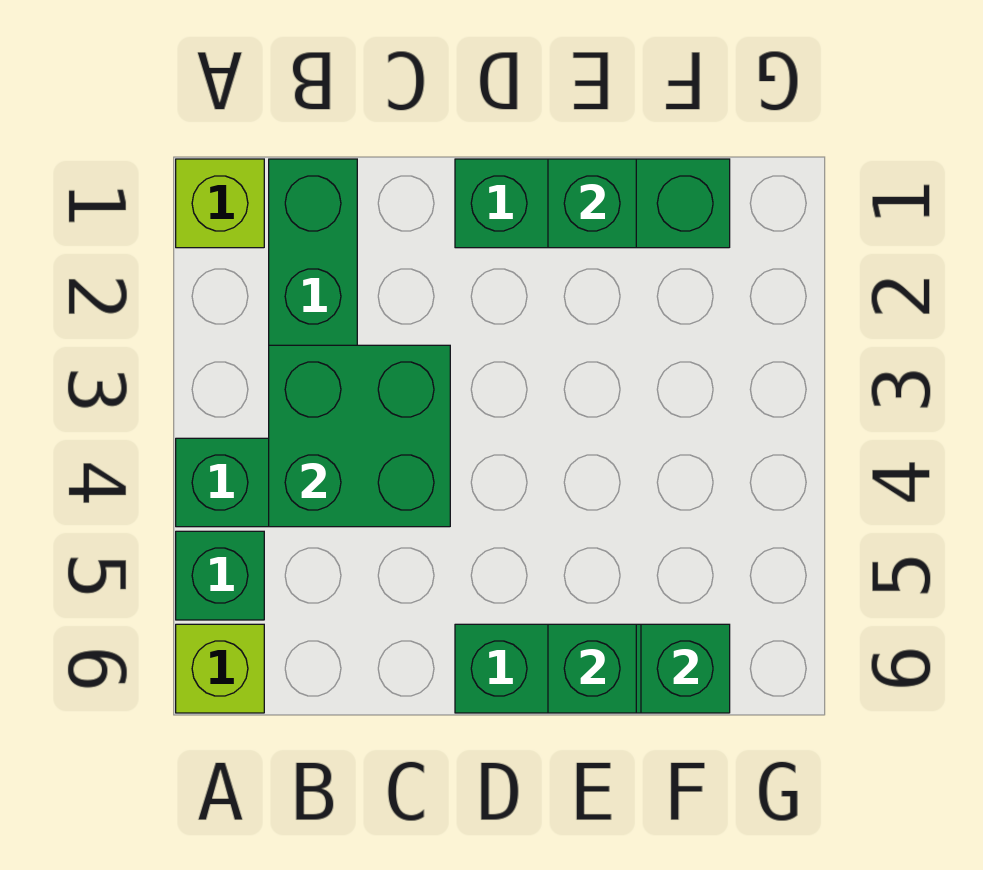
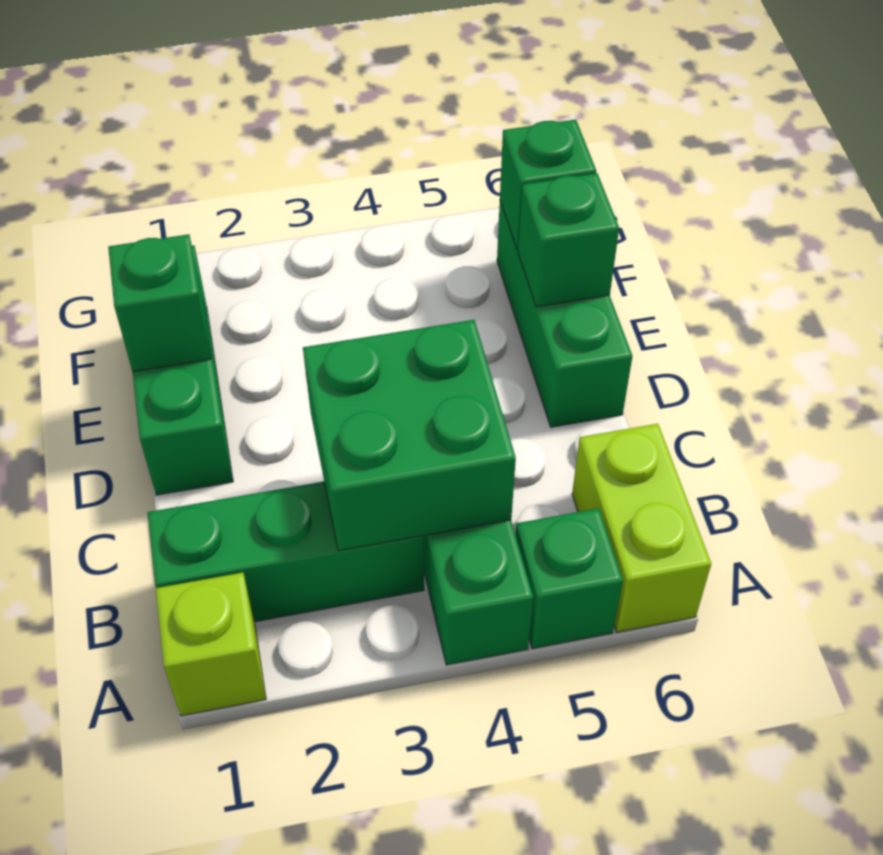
lime 1x1 brick [176,624,264,713] -> lime 1x2 brick [572,424,711,632]

